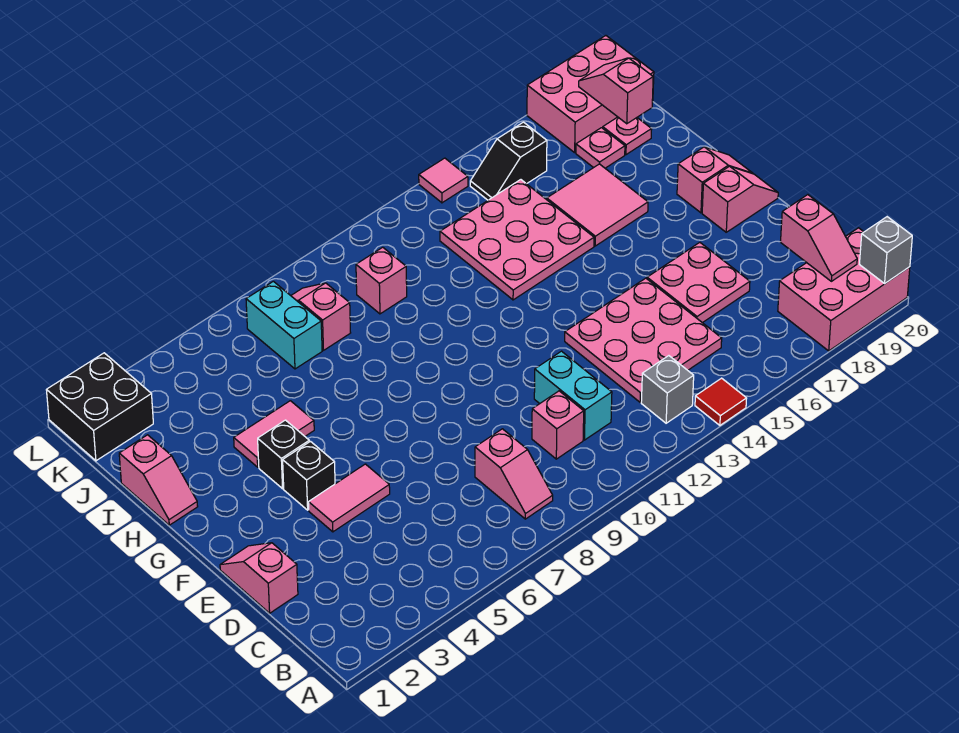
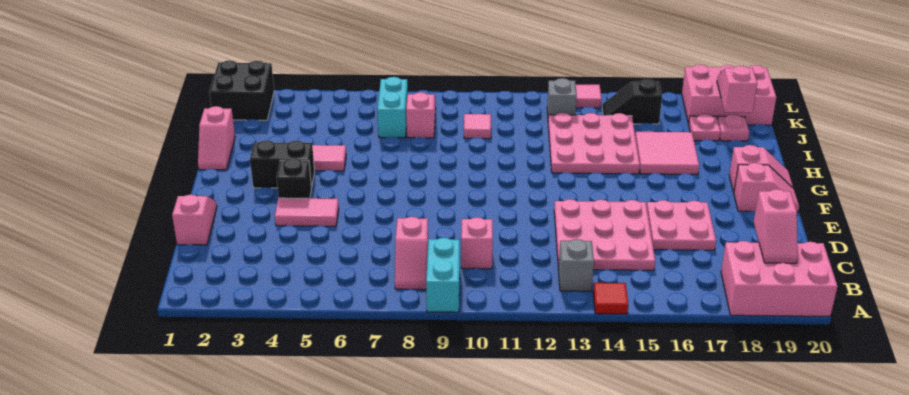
grey 1x1 brick [860,217,912,283] -> grey 1x1 brick moved to [547,78,577,118]
cyan 1x2 brick [534,351,612,440] -> cyan 1x2 brick moved to [426,238,460,312]
black 1x1 brick [258,420,309,489] -> black 1x2 brick [250,140,314,188]
pink 1x1 brick [356,247,407,314] -> pink 1x1 tile [464,114,491,139]

